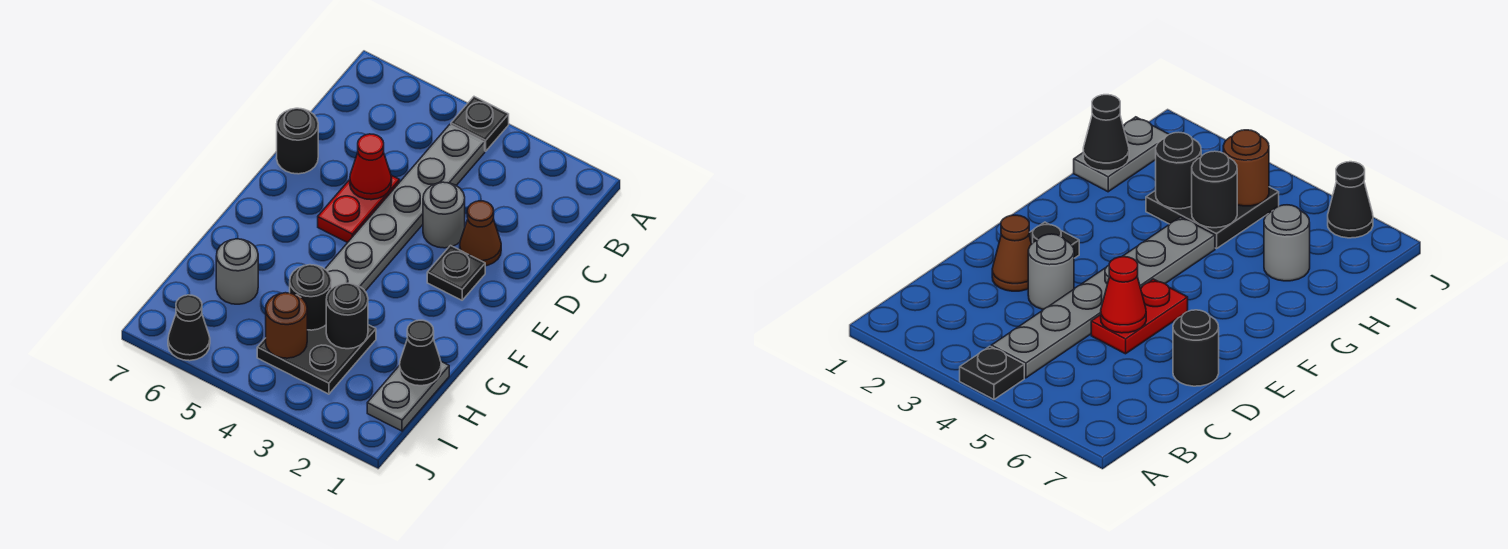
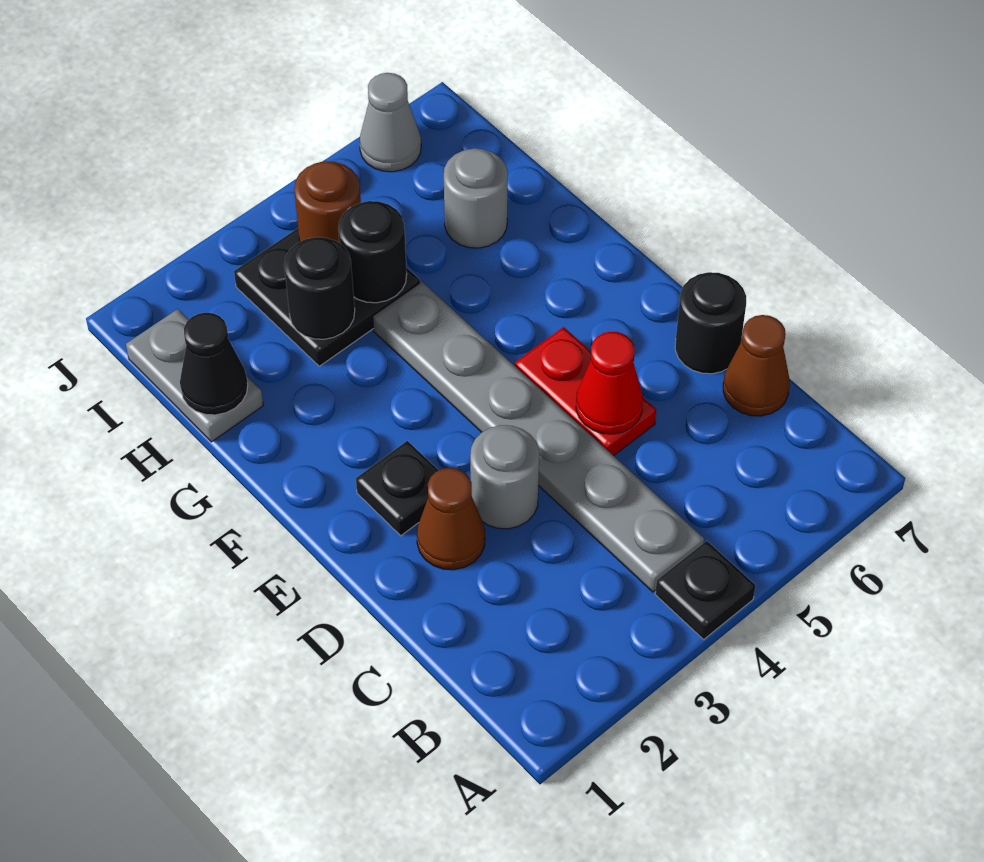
none -> brown 1x1 cone [723,315,790,416]
black 1x1 cone [168,295,210,361] -> grey 1x1 cone [360,73,421,172]

